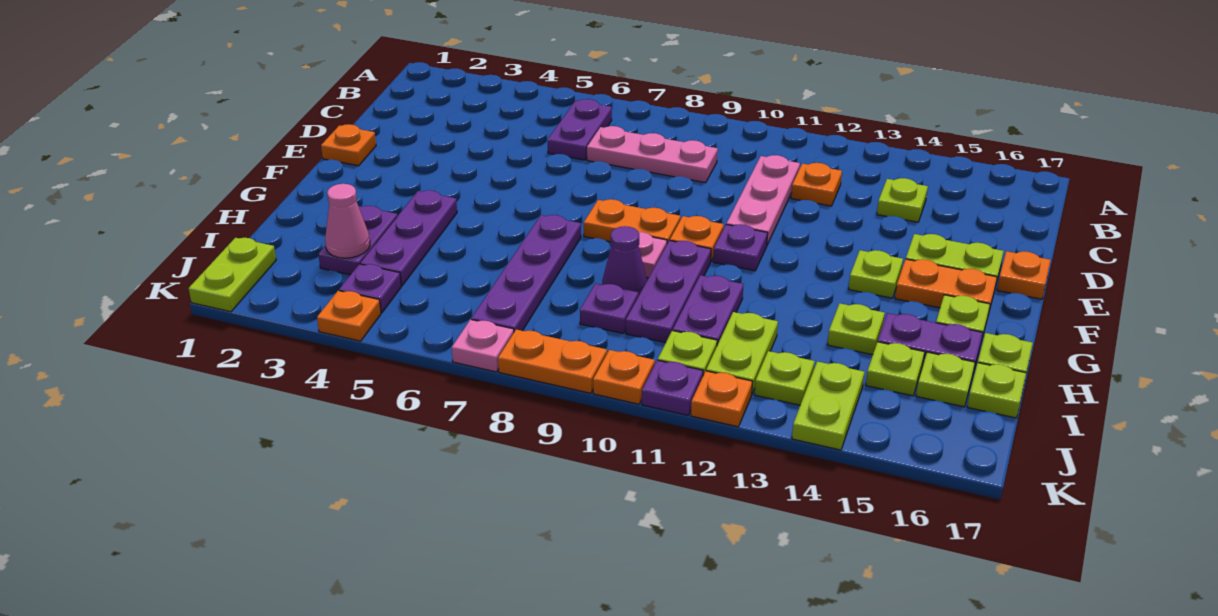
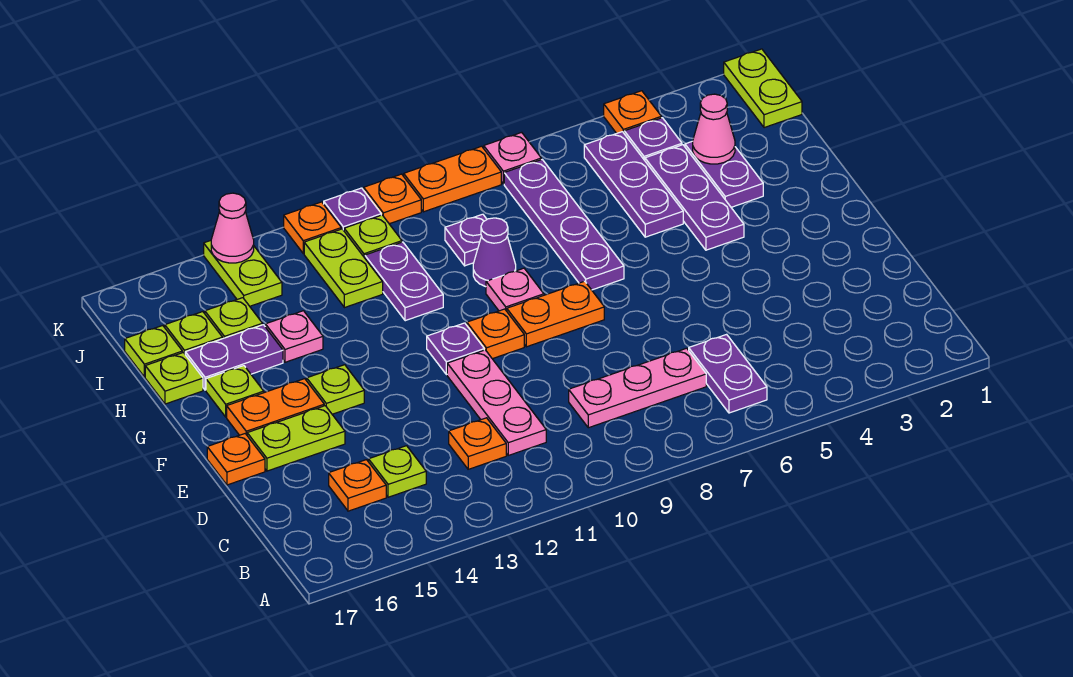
orange 1x1 plate [321,124,376,166] -> orange 1x1 plate moved to [329,460,386,511]
purple 1x3 plate [626,240,711,343] -> purple 1x3 plate moved to [584,132,683,237]
lime 1x1 plate [827,303,885,355] -> pink 1x1 plate [265,311,323,362]
lime 1x1 plate [755,351,815,405] -> none
none -> pink 1x1 cone [211,193,254,263]

